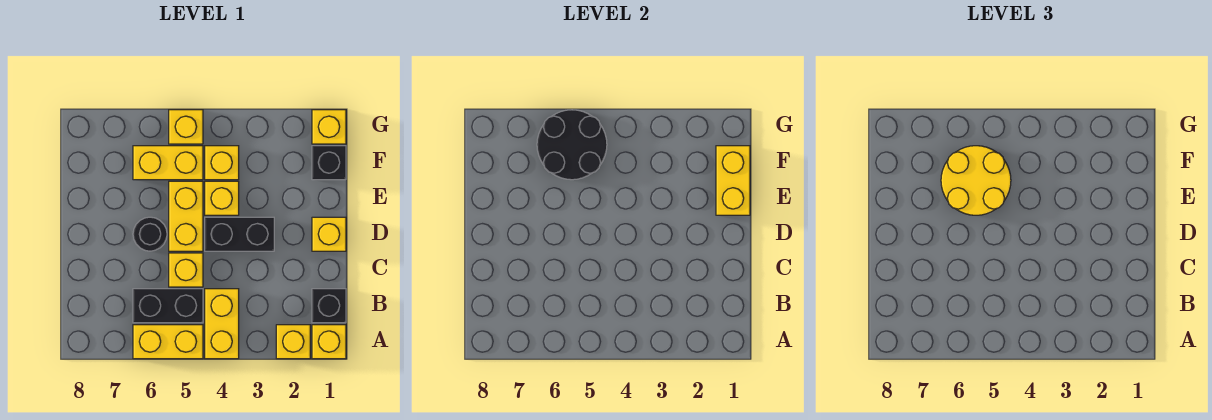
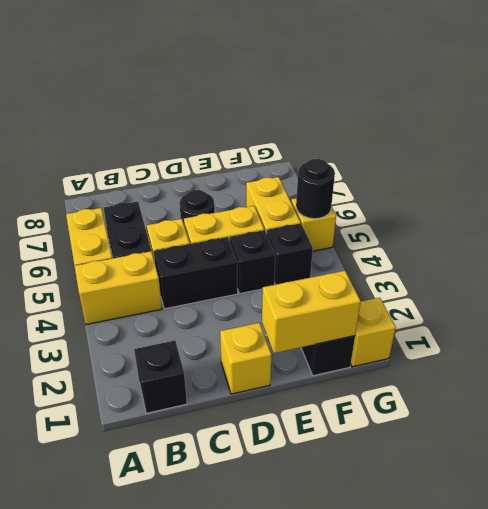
yellow 1x1 brick [312,325,346,359] -> none
yellow 1x1 brick [276,325,310,359] -> none
black 1x2 brick [205,217,274,251] -> black 1x2 brick turned to [154,237,238,309]
yellow 1x1 brick [205,181,239,215] -> black 1x1 brick [230,230,275,294]
yellow 2x2 round brick [941,146,1011,215] -> none
yellow 1x1 brick [205,146,239,180] -> black 1x1 brick [266,223,313,285]
black 2x2 round brick [537,110,607,180] -> black 1x1 round brick [296,159,335,219]

